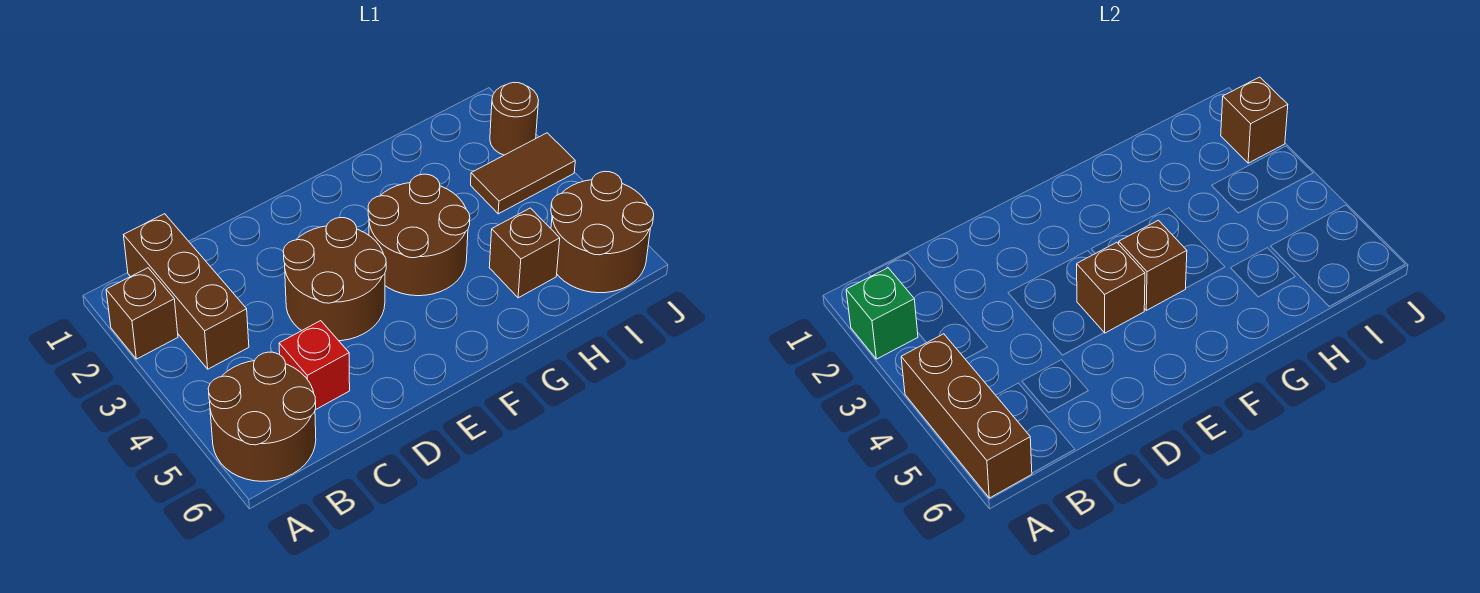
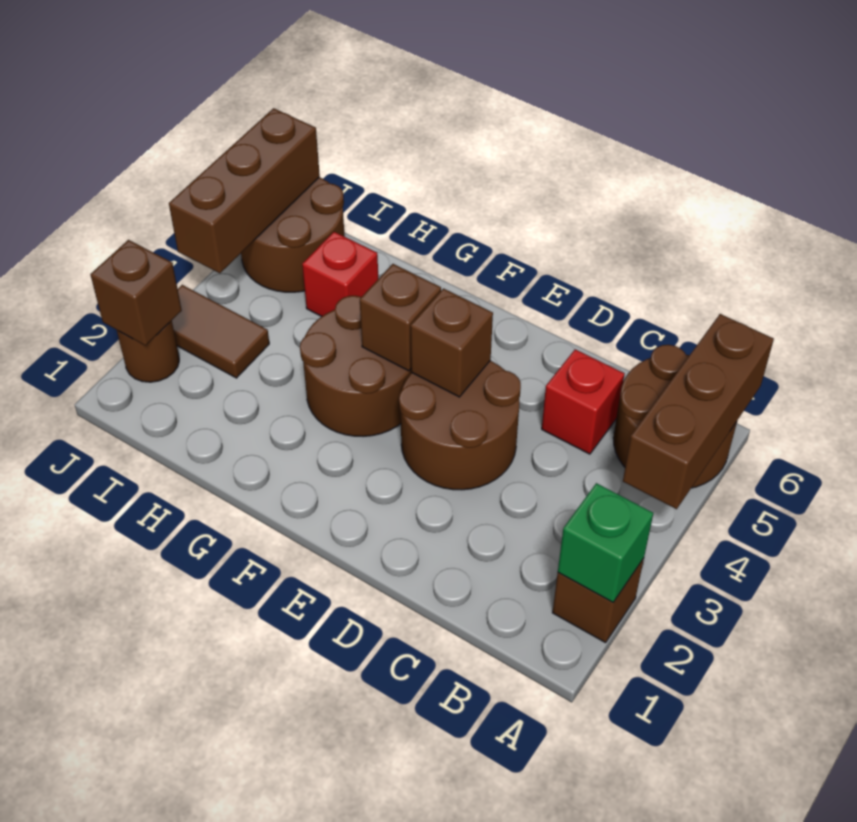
brown 1x3 brick [124,214,249,369] -> brown 1x3 brick moved to [169,108,320,273]
brown 1x1 brick [489,208,560,298] -> red 1x1 brick [302,232,378,317]

